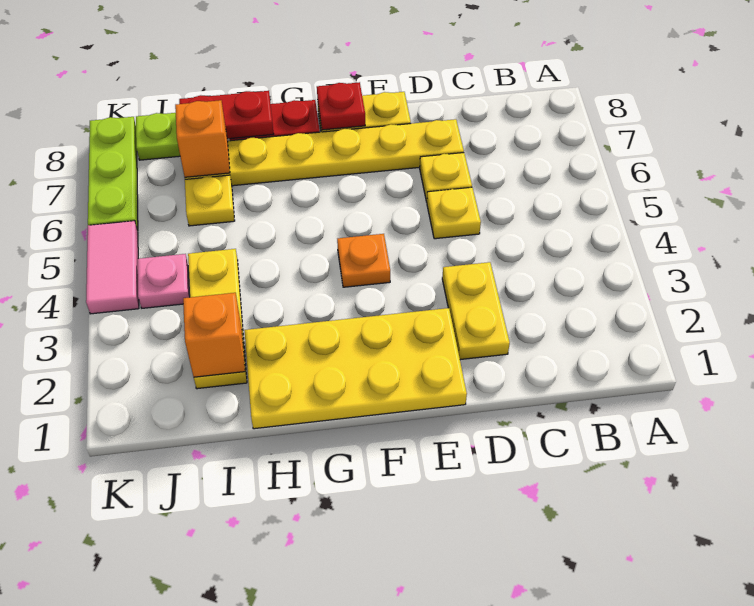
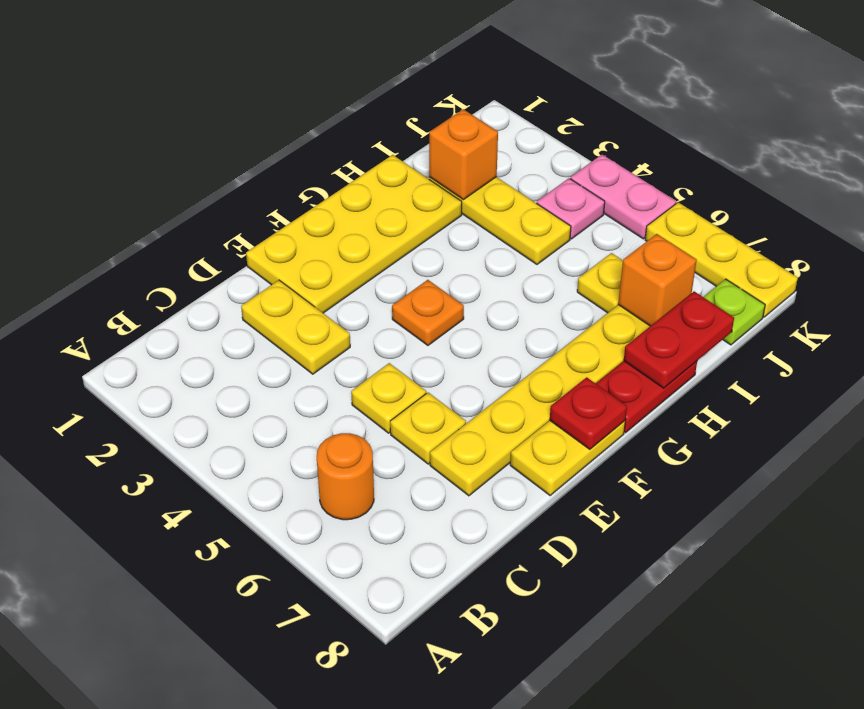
none -> orange 1x1 round brick [317,433,374,520]
pink 1x2 tile [86,221,139,314] -> pink 1x2 plate [570,155,676,239]
lime 1x3 plate [88,117,138,231] -> yellow 1x3 plate [645,202,798,317]

